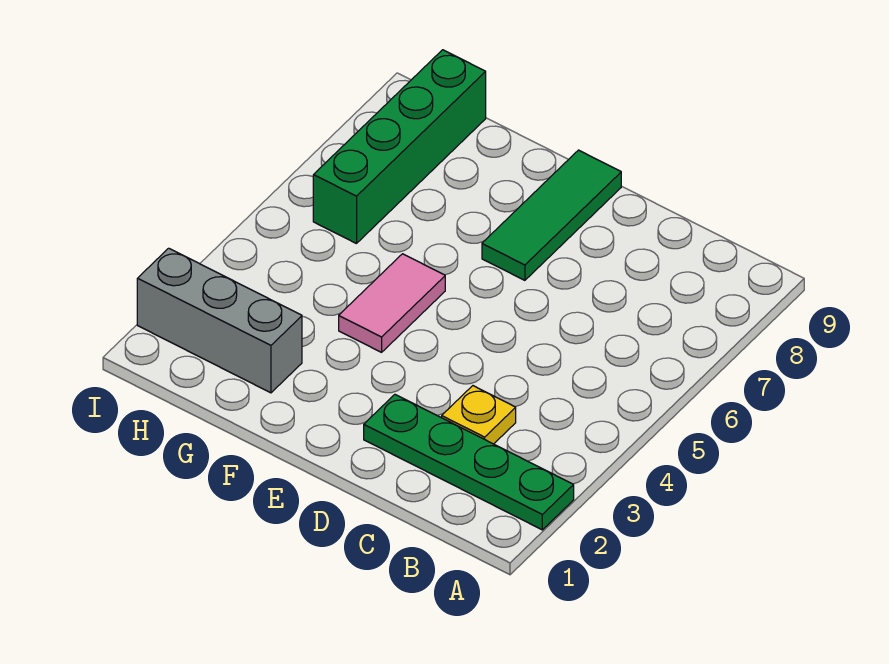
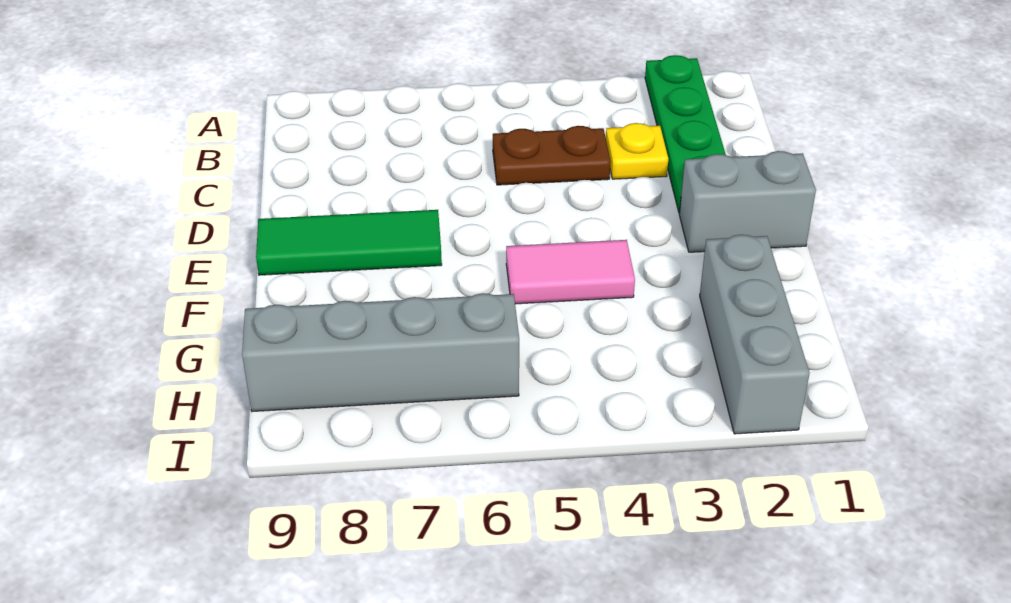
none -> brown 1x2 plate [493,126,611,185]
none -> grey 1x2 brick [679,151,816,252]
green 1x4 brick [313,50,486,244] -> grey 1x4 brick [242,293,519,412]

